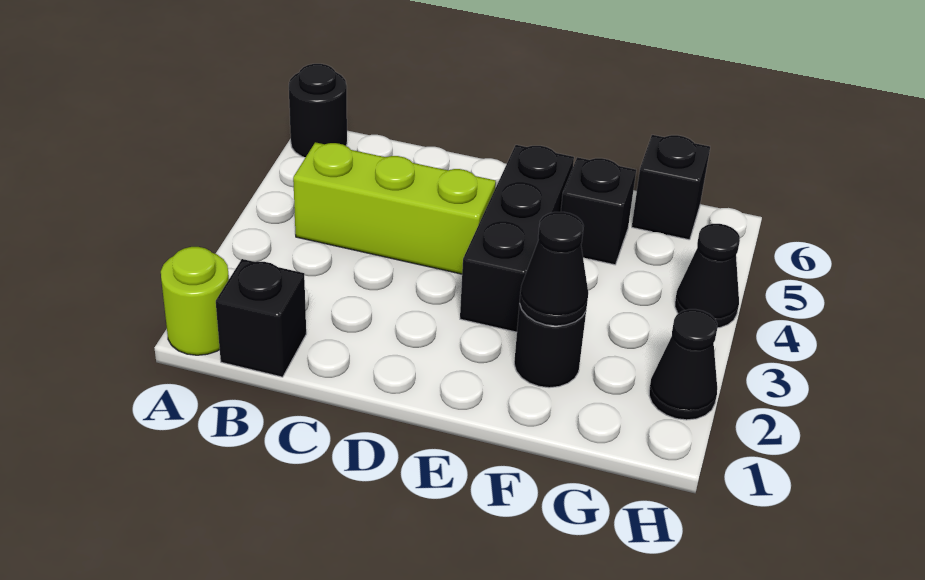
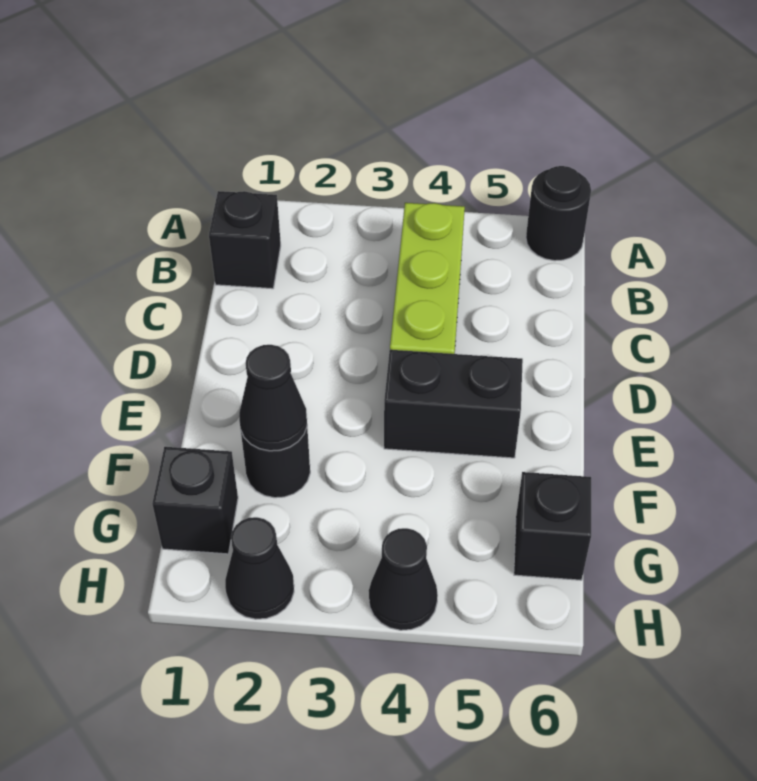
lime 1x1 round brick [161,247,229,355] -> none
black 1x3 brick [460,145,574,332] -> black 1x2 brick [384,350,523,458]
black 1x1 brick [561,157,636,265] -> black 1x1 brick moved to [152,447,238,554]

